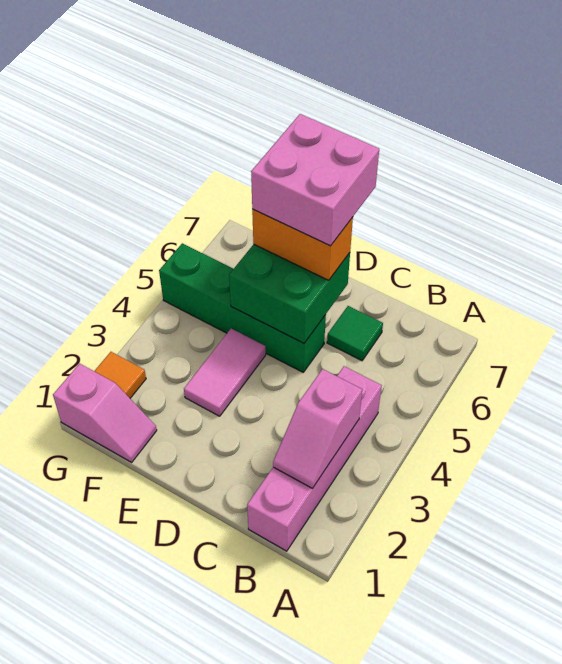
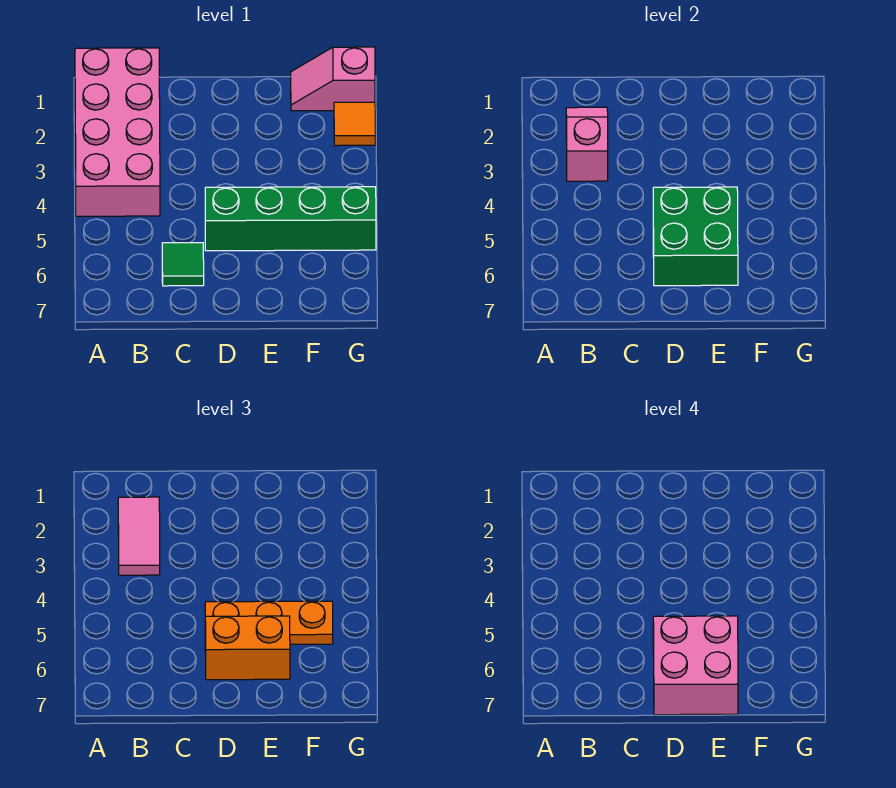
pink 1x4 brick [247,366,382,551] -> pink 2x4 brick [75,48,160,216]
none -> orange 1x3 plate [205,601,333,644]
pink 1x2 tile [184,329,266,416] -> pink 1x2 tile moved to [118,497,160,575]

